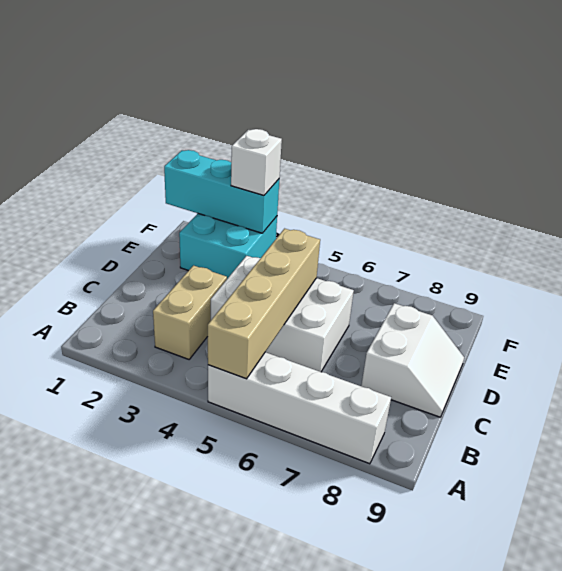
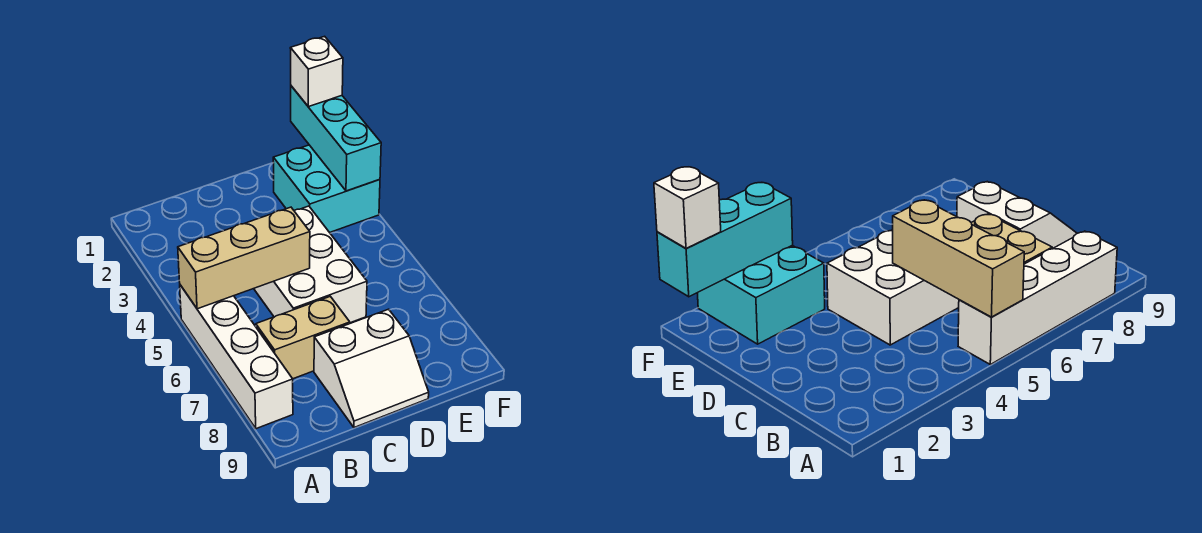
tan 1x4 brick [208,229,320,379] -> tan 1x3 brick [178,207,310,309]
tan 1x2 brick [153,266,227,359] -> tan 1x2 brick moved to [256,296,350,379]
white 1x1 brick [231,129,282,195] -> white 1x1 brick moved to [290,36,343,107]

